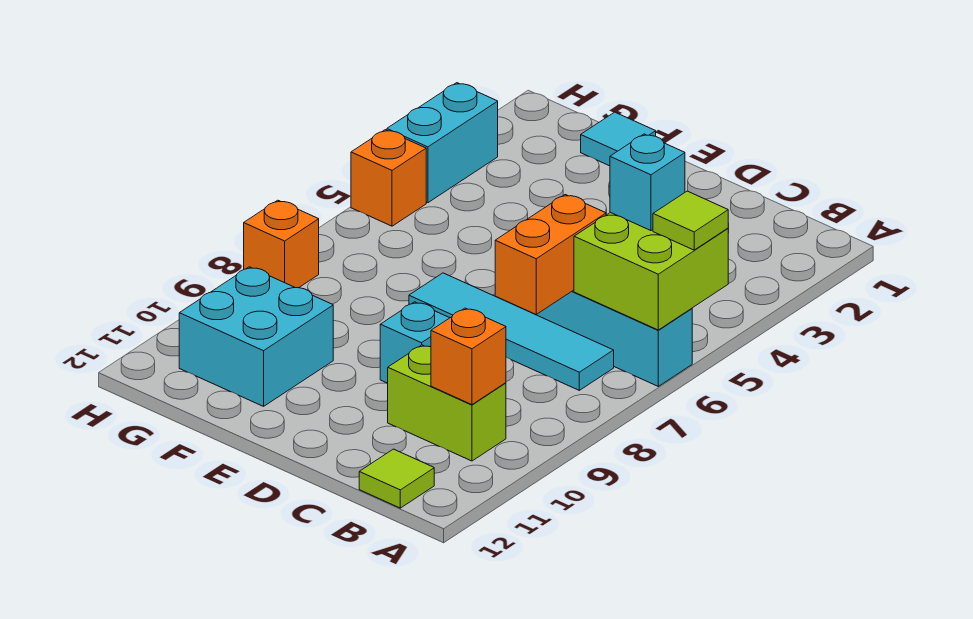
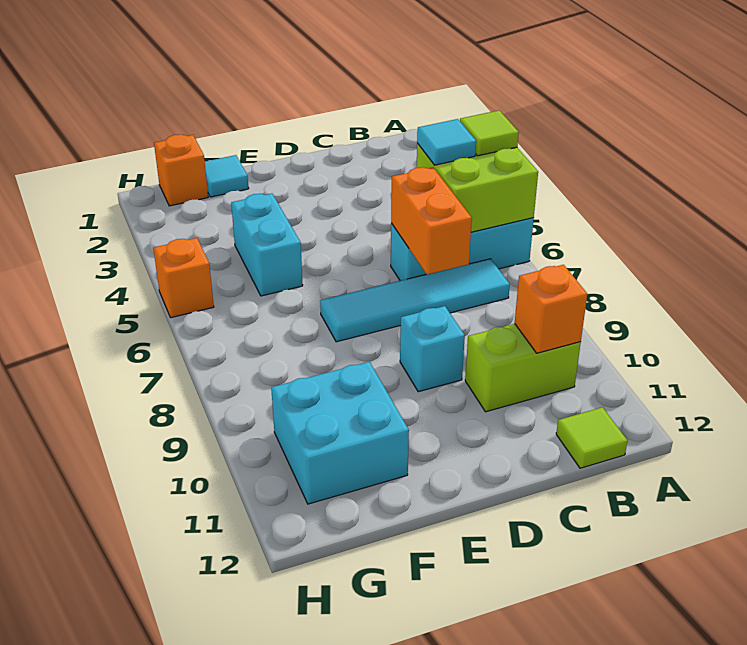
cyan 1x1 brick [610,134,685,231] -> cyan 1x1 tile [417,119,476,165]
cyan 1x2 brick [387,83,498,203] -> cyan 1x2 brick moved to [231,194,303,296]
orange 1x1 brick [244,200,319,288] -> orange 1x1 brick moved to [154,134,208,206]

